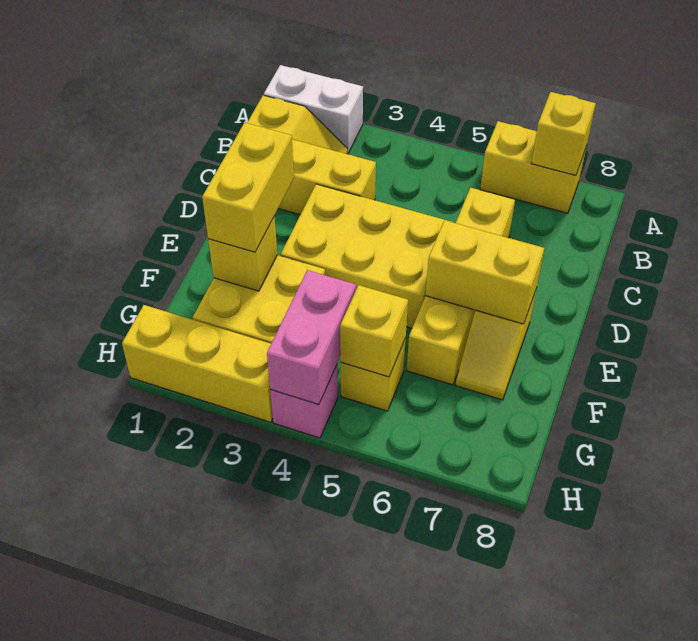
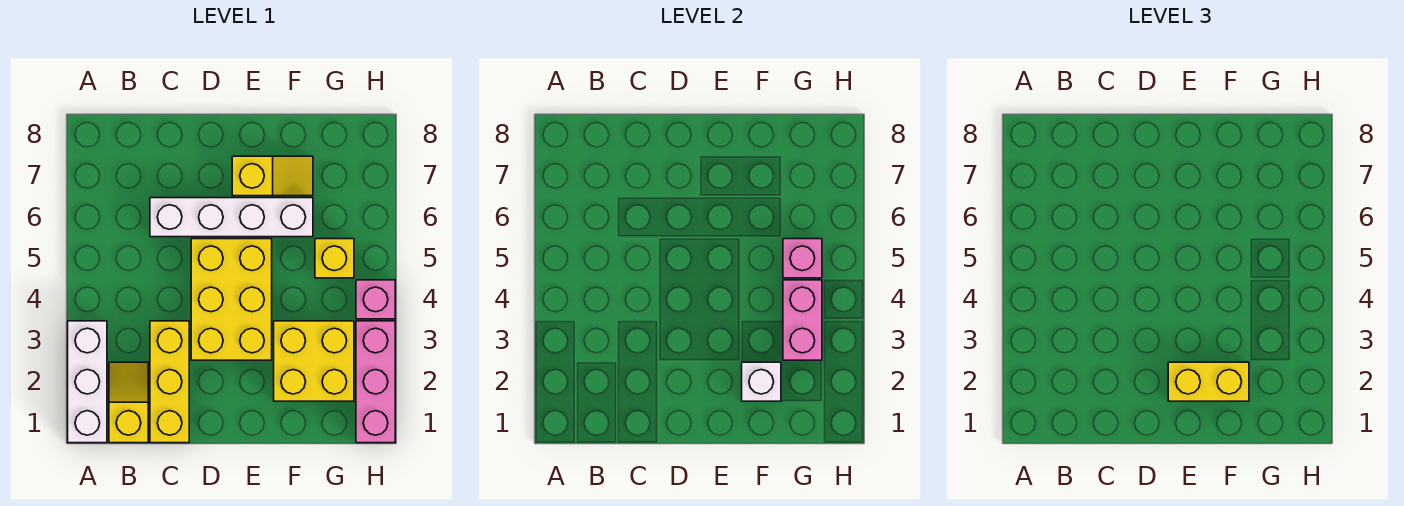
white 1x2 brick [264,65,363,154] -> white 1x3 brick [68,321,107,443]
yellow 1x2 brick [480,121,586,213] -> none
yellow 1x1 brick [531,92,596,175] -> none
yellow 1x4 brick [407,188,515,385] -> white 1x4 brick [150,198,313,237]
yellow 1x2 brick [426,220,544,324] -> none
yellow 1x1 brick [208,216,277,291] -> white 1x1 brick [742,362,781,401]
pink 1x2 brick [267,270,356,405] -> pink 1x2 brick turned to [783,280,822,360]
yellow 1x1 brick [340,285,408,377] -> pink 1x1 brick [783,239,822,278]
yellow 1x3 brick [122,305,273,422] -> pink 1x3 brick [356,321,395,443]

